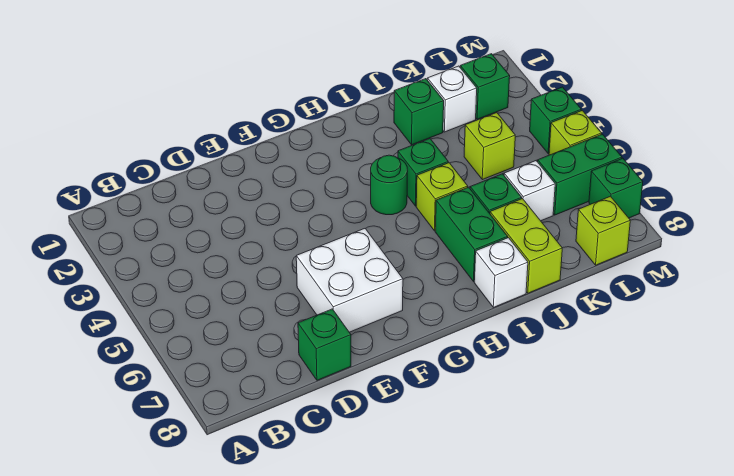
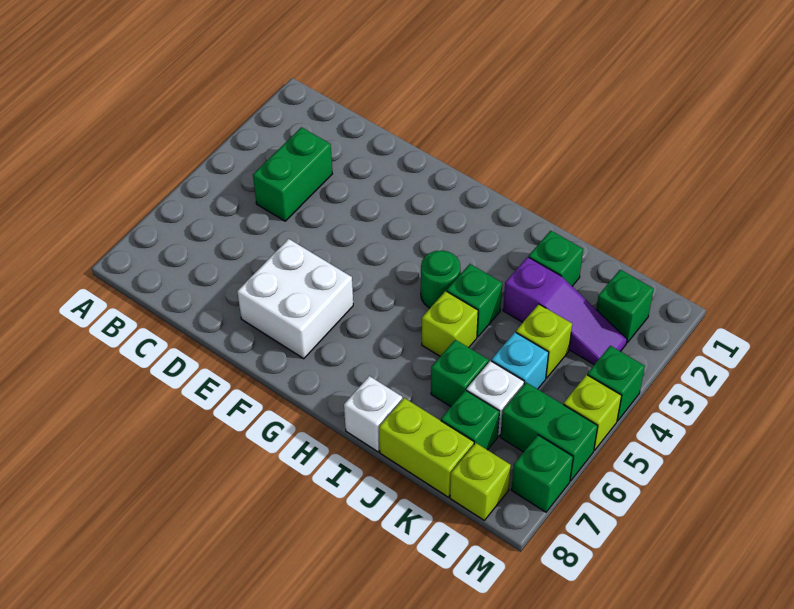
green 1x1 brick [298,309,351,380] -> green 1x1 brick moved to [441,390,499,450]
green 1x2 brick [435,187,508,282] -> green 1x2 brick moved to [253,127,332,221]
none -> purple 1x3 slope [503,257,627,365]
lime 1x2 brick [490,199,562,293] -> lime 1x2 brick turned to [379,398,474,497]
white 1x1 brick [427,66,477,132] -> none
none -> cyan 1x1 brick [491,332,549,389]

